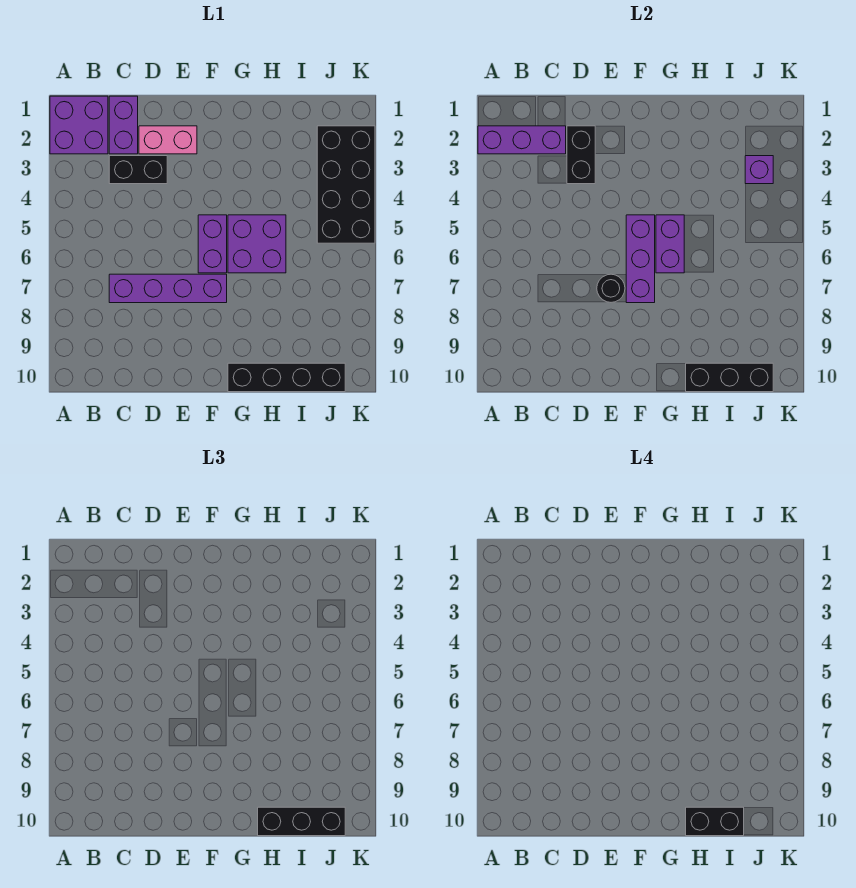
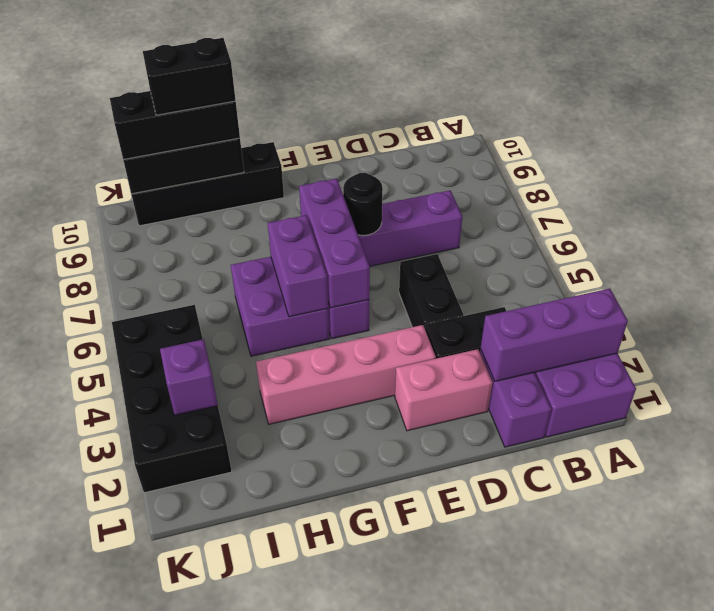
black 1x2 brick [567,126,595,184] -> black 1x2 brick moved to [399,254,463,328]
none -> pink 1x4 brick [256,325,436,424]

